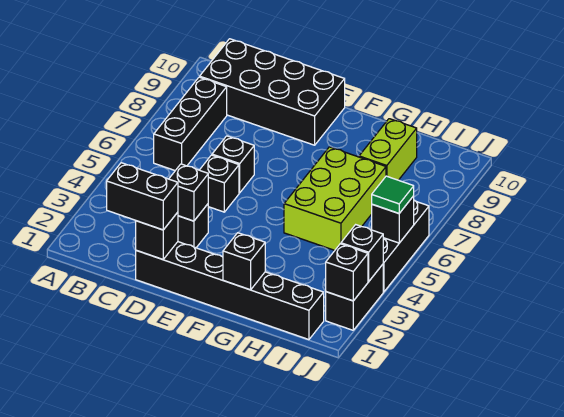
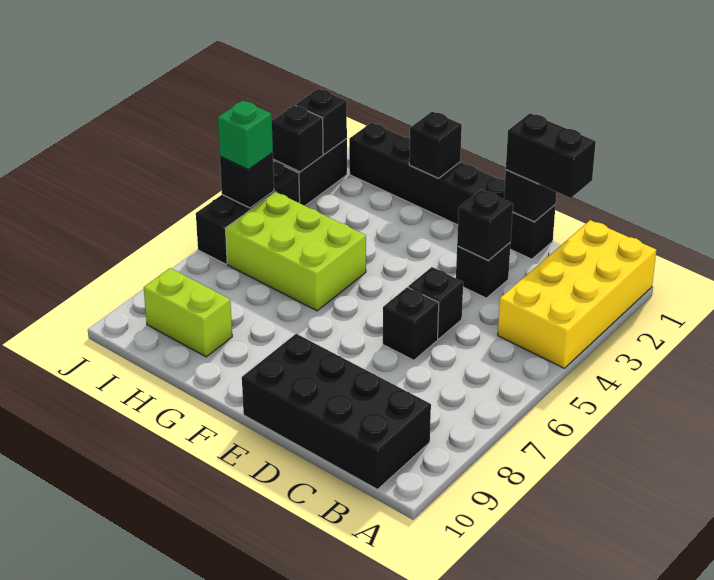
none -> yellow 2x4 brick [498,220,656,368]
black 1x3 brick [154,77,227,170] -> none
lime 2x3 brick [284,147,386,250] -> lime 2x3 brick turned to [225,192,366,311]
lime 1x2 brick [359,119,417,180] -> lime 1x2 brick turned to [144,268,232,357]
green 1x1 tile [372,176,414,213] -> green 1x1 brick [218,100,273,170]

